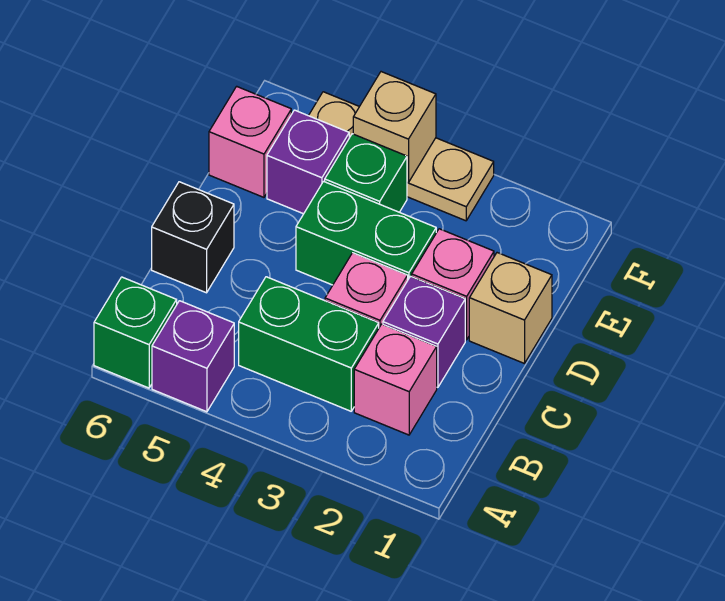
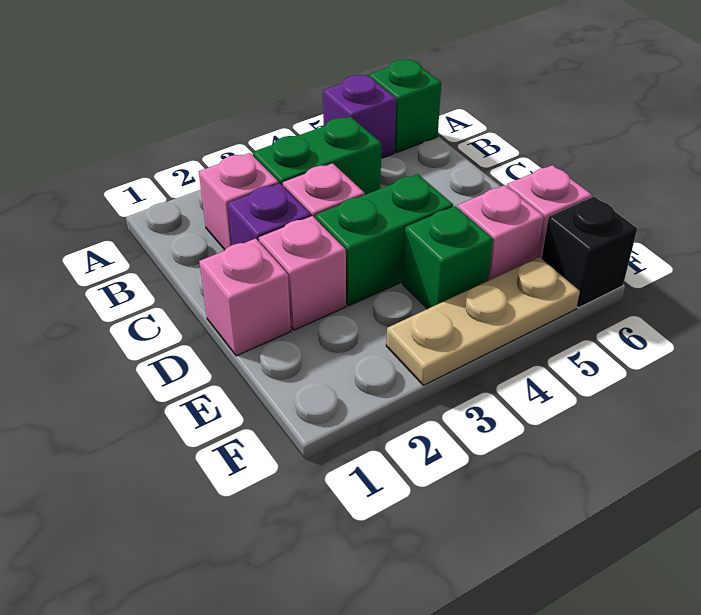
black 1x1 brick [152,182,234,293] -> black 1x1 brick moved to [541,196,637,308]
tan 1x1 brick [469,253,552,364] -> pink 1x1 brick [199,238,291,356]
purple 1x1 brick [267,110,349,214] -> pink 1x1 brick [457,185,544,281]
tan 1x1 brick [353,72,436,183] -> none

